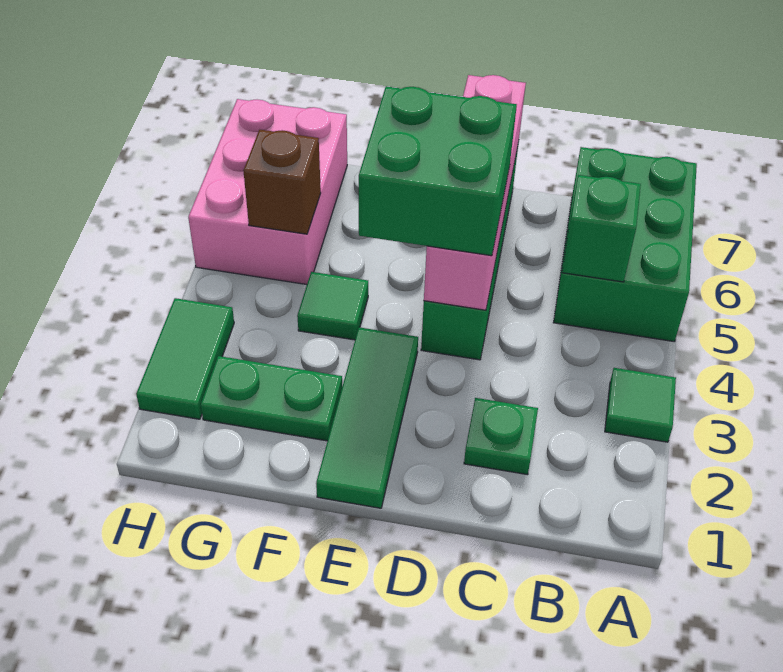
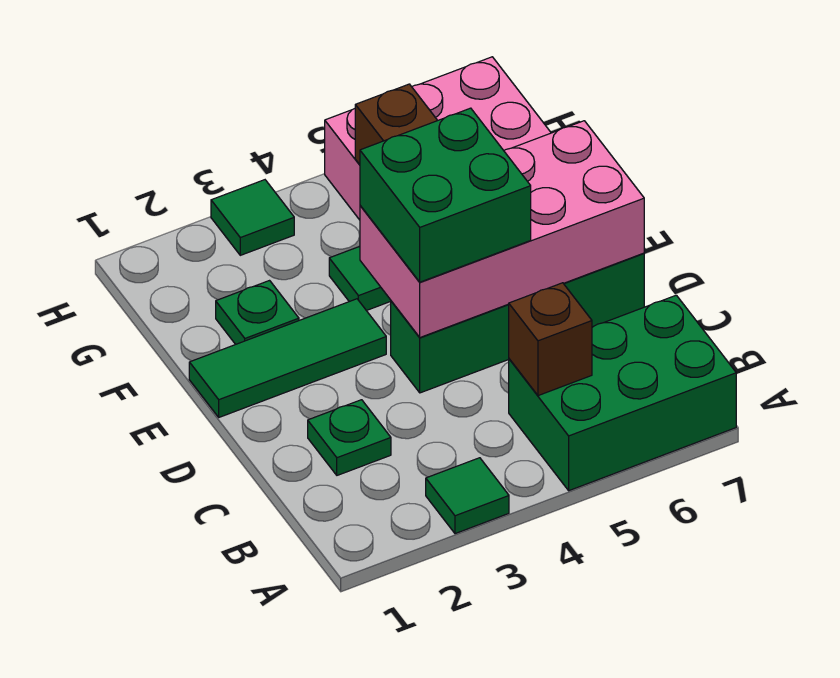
green 1x1 brick [562,175,641,282] -> brown 1x1 brick [509,283,592,396]
pink 1x4 brick [424,75,526,310] -> pink 2x4 brick [360,121,644,337]
green 1x2 plate [201,356,342,441] -> green 1x1 plate [216,281,299,344]
green 1x2 tile [136,298,234,419] -> green 1x1 tile [211,180,294,255]

